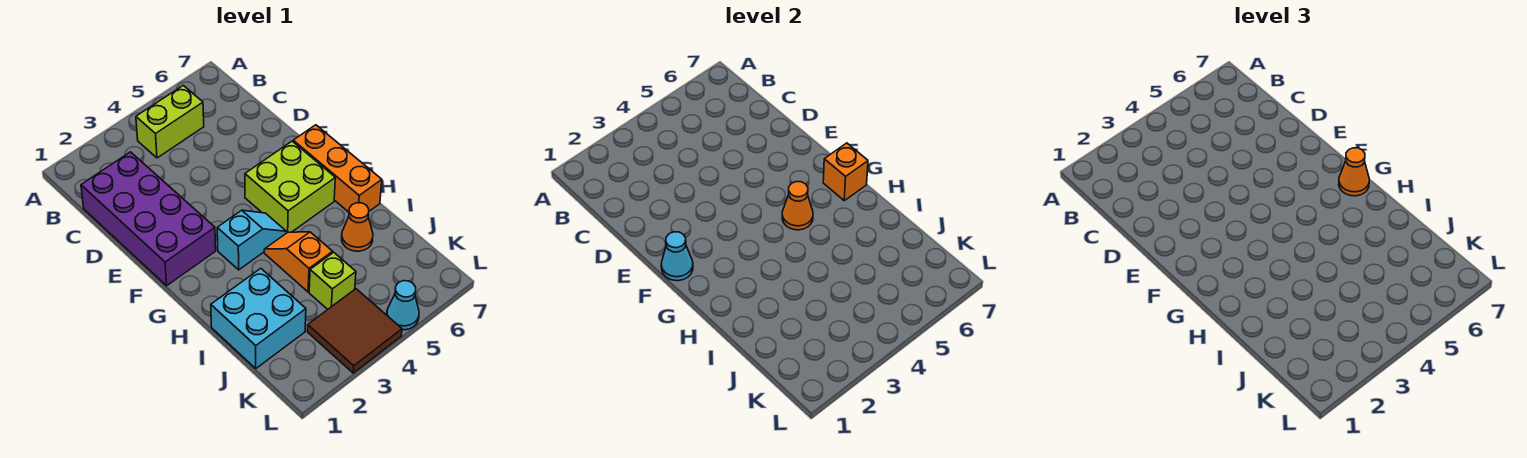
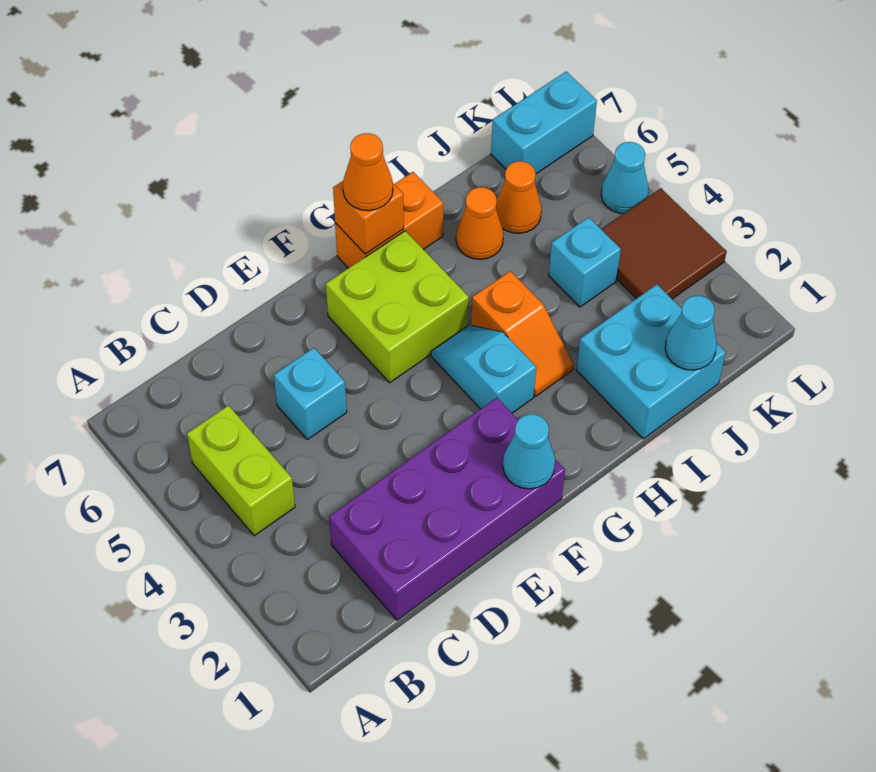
none -> cyan 1x1 brick [274,348,347,440]
orange 1x3 brick [293,125,382,212] -> orange 1x2 brick [335,172,443,268]
orange 1x1 cone [782,182,813,230] -> orange 1x1 cone moved to [496,161,542,233]
orange 1x2 slope [264,232,333,292] -> orange 1x2 slope turned to [471,271,573,396]
none -> cyan 1x1 cone [665,296,717,370]
lime 1x1 brick [309,252,356,309] -> cyan 1x1 brick [549,217,621,307]
none -> cyan 1x2 brick [491,72,597,174]

